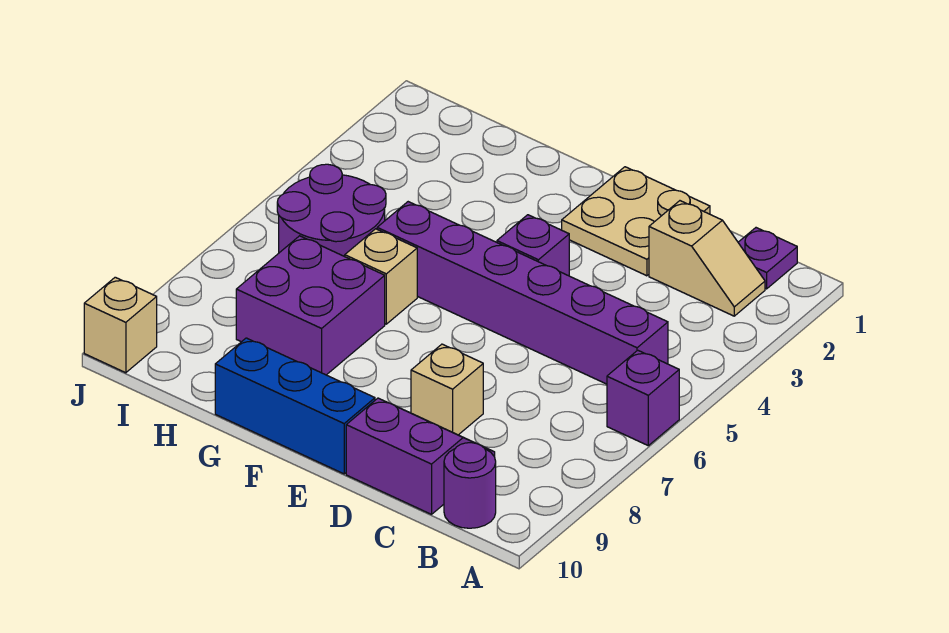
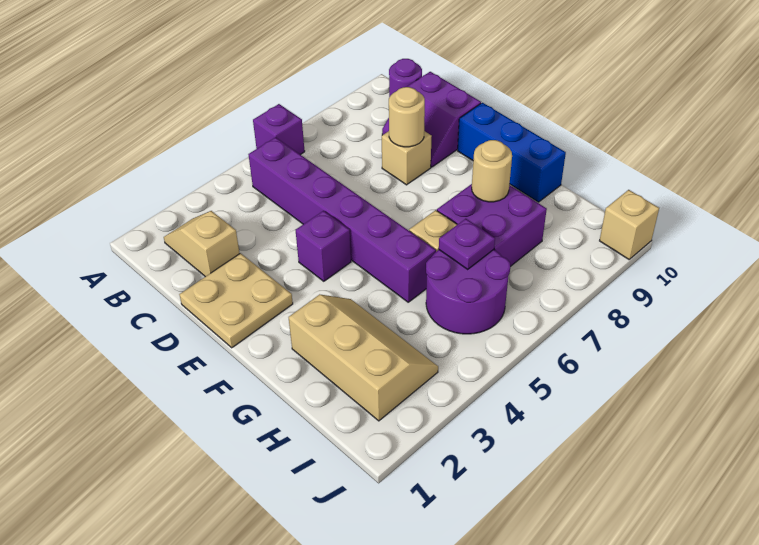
purple 1x1 plate [738,228,797,289] -> purple 1x1 plate moved to [439,219,495,269]
none -> tan 1x1 round brick [389,87,425,147]
none -> tan 2x3 slope [289,294,438,421]
none -> tan 1x1 round brick [472,140,512,202]

